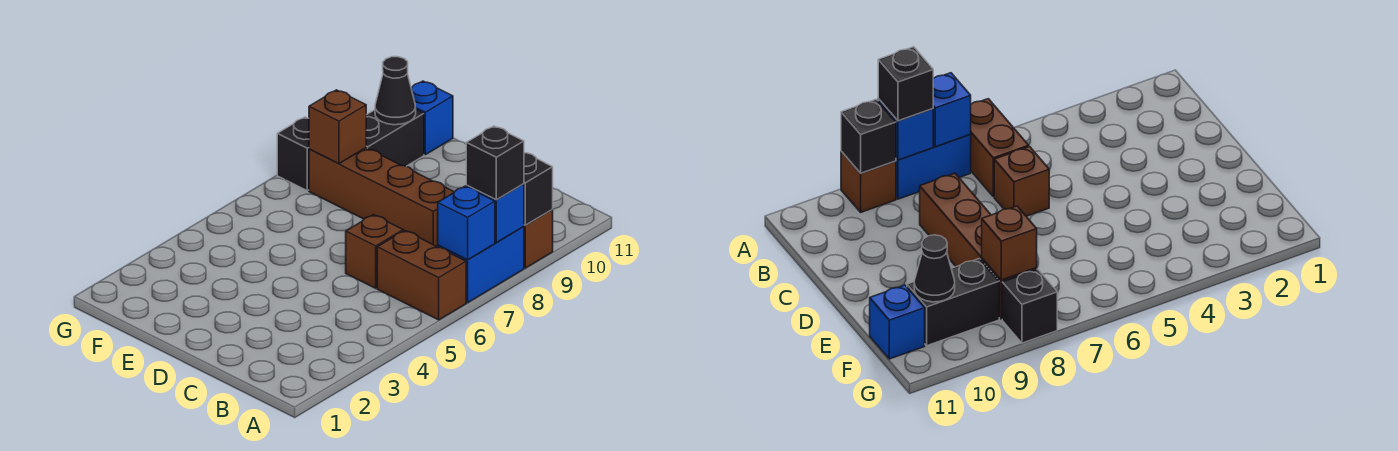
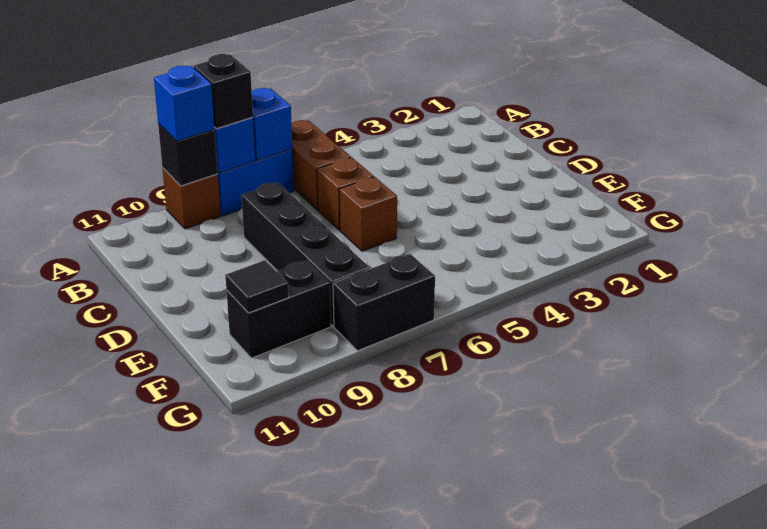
brown 1x4 brick [309,148,454,247] -> black 1x4 brick [241,182,370,326]
brown 1x1 brick [309,90,366,164] -> brown 1x1 brick moved to [339,177,397,251]
black 1x1 cone [375,57,416,125] -> black 1x1 tile [225,260,289,313]
blue 1x1 brick [411,81,453,155] -> blue 1x1 brick moved to [154,66,214,141]
black 1x1 brick [277,117,309,191] -> black 1x2 brick [333,254,435,351]

